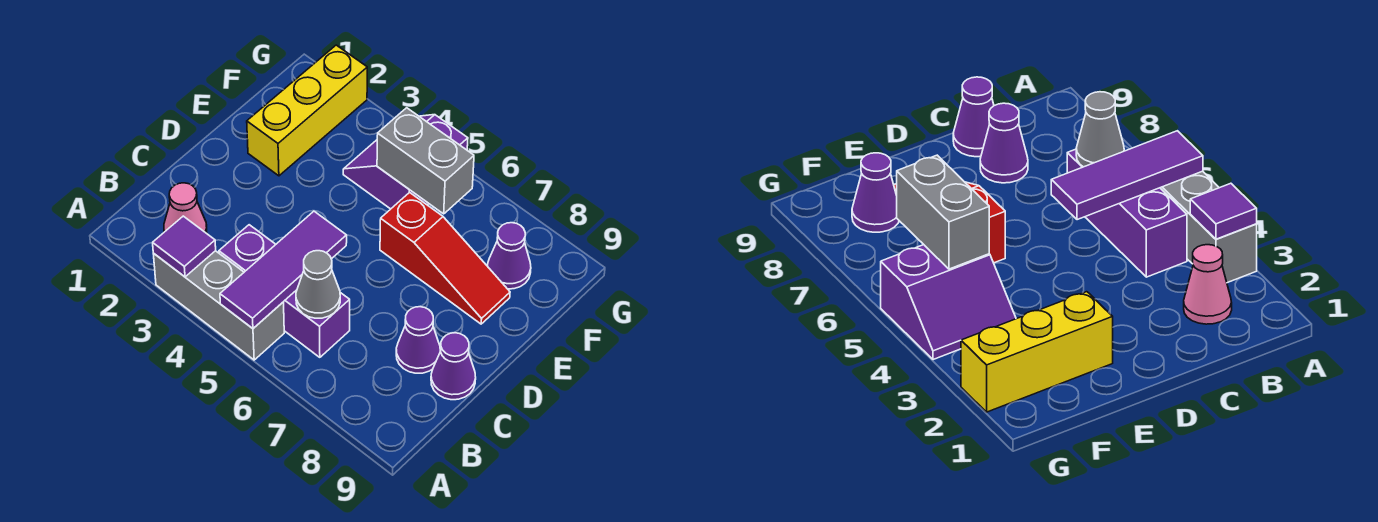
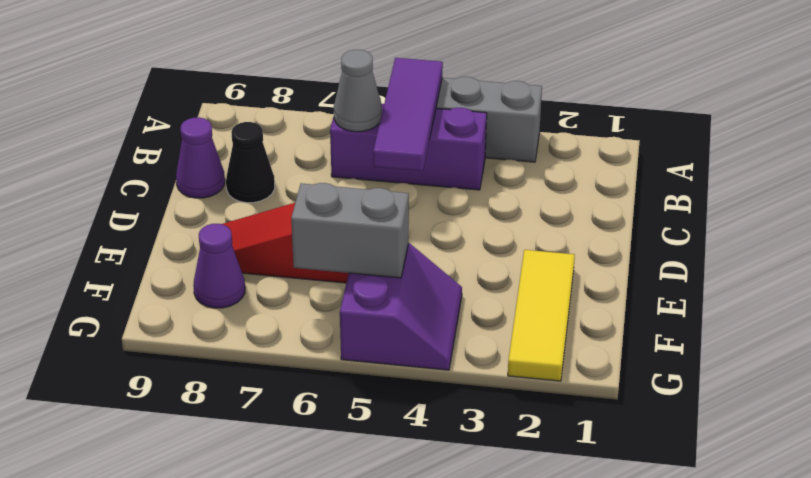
purple 1x1 tile [153,216,216,277] -> none
pink 1x1 cone [164,183,207,233] -> none
purple 1x1 cone [396,307,440,373] -> black 1x1 cone [226,122,275,203]
yellow 1x3 brick [247,45,367,176] -> yellow 1x3 tile [508,250,575,381]

